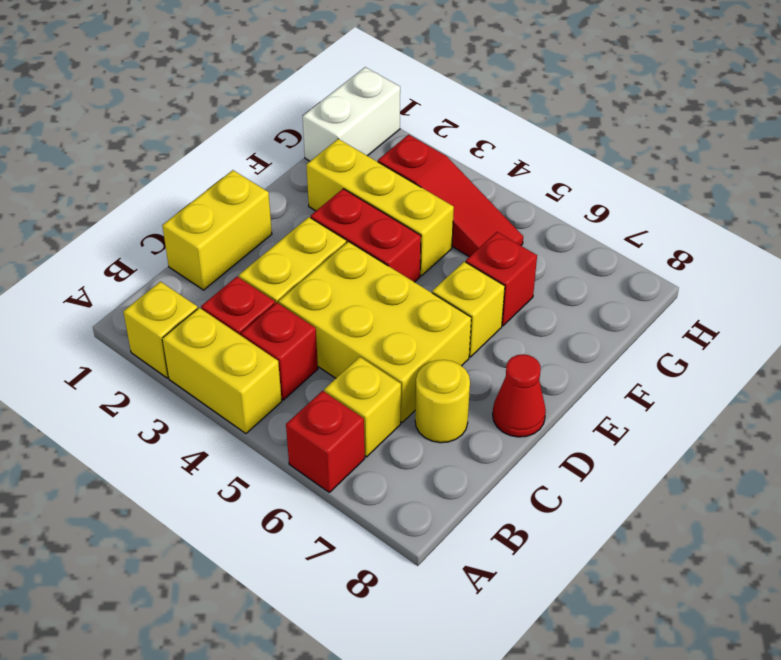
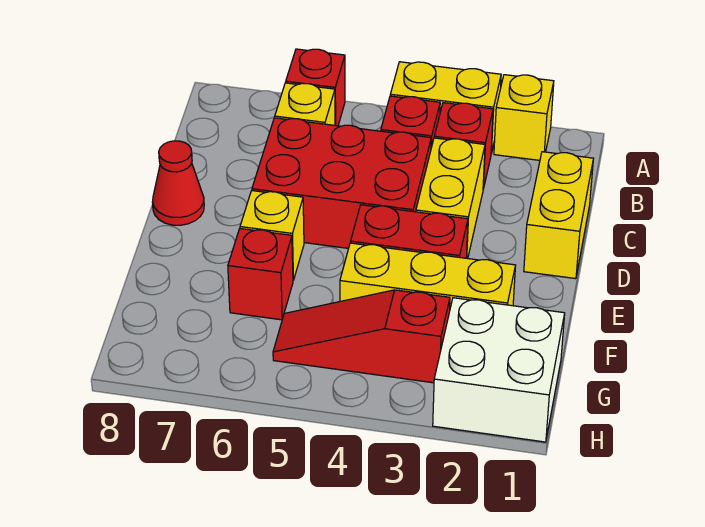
yellow 2x3 brick [279,241,471,422] -> red 2x3 brick [252,118,431,248]
yellow 1x1 round brick [415,360,470,443] -> none
white 1x2 brick [303,67,400,161] -> white 2x2 brick [433,298,565,442]

